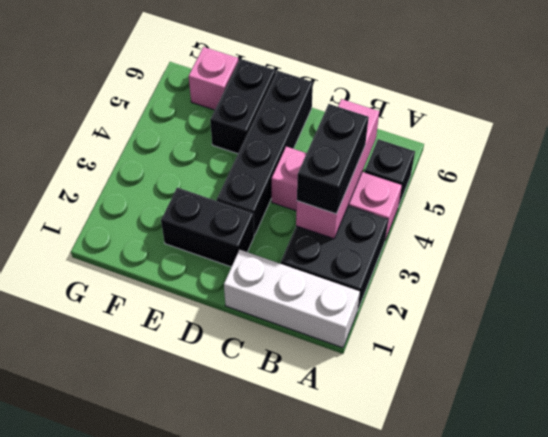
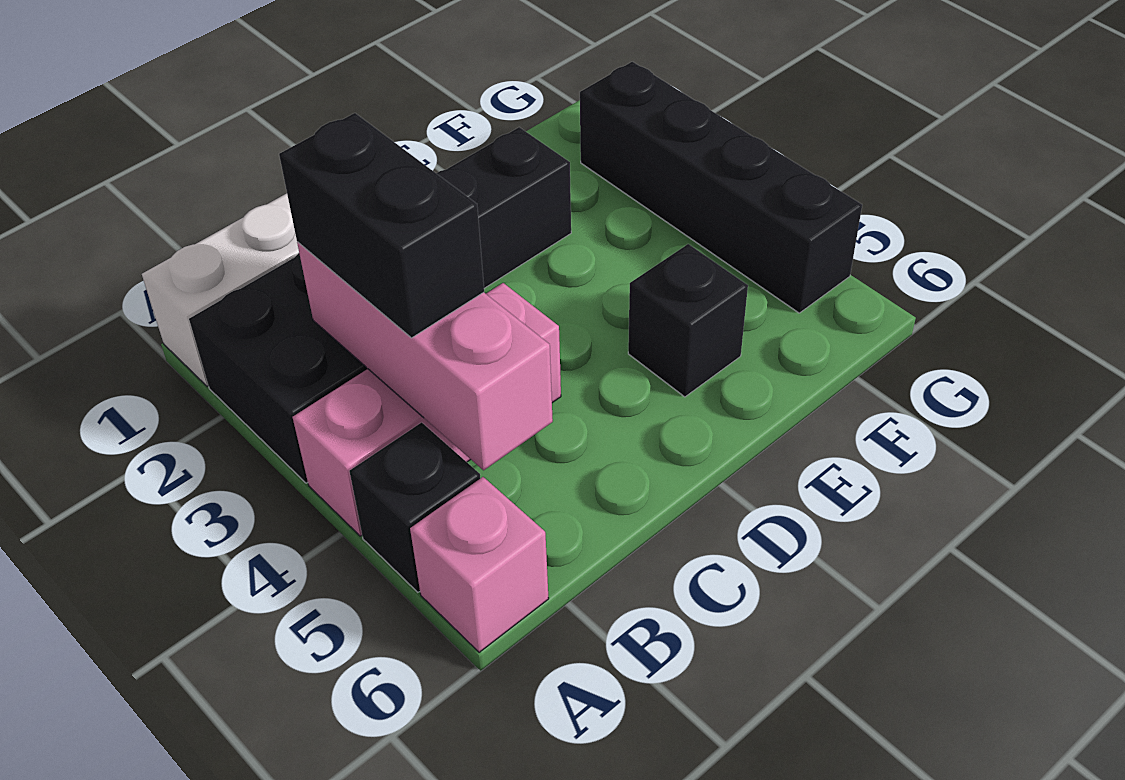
black 1x4 brick [217,71,313,235] -> black 1x4 brick moved to [580,62,862,313]
black 1x2 brick [210,59,275,154] -> black 1x1 brick [628,244,748,397]
pink 1x1 brick [189,47,238,110] -> pink 1x1 brick moved to [410,477,549,652]

